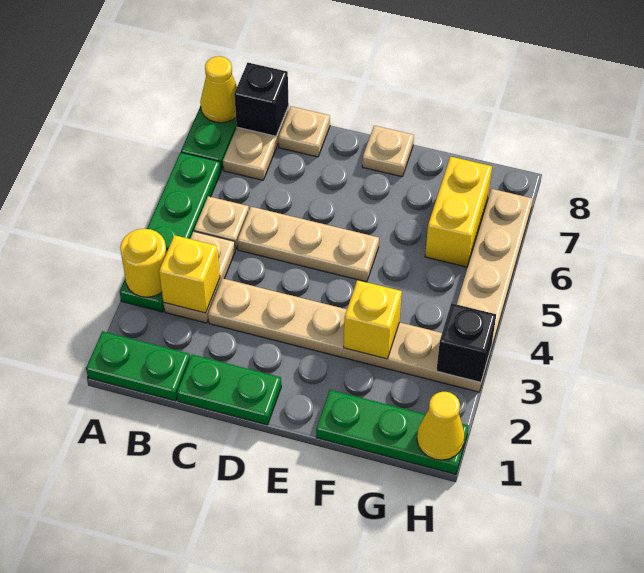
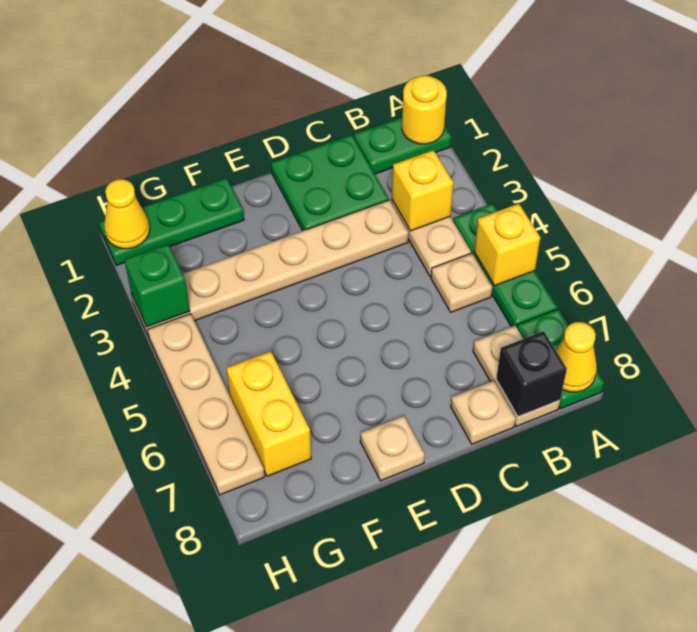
green 1x4 plate [120,152,221,312] -> green 1x3 plate [453,203,557,327]
yellow 1x1 round brick [120,229,167,297] -> yellow 1x1 round brick moved to [402,75,447,144]
green 1x2 plate [177,355,281,425] -> green 2x2 plate [271,135,389,231]
tan 1x3 plate [237,207,379,282] -> none
yellow 1x1 brick [344,280,402,359] -> yellow 1x1 brick moved to [474,204,540,285]
black 1x1 brick [436,303,496,383] -> green 1x1 brick [124,244,190,327]

